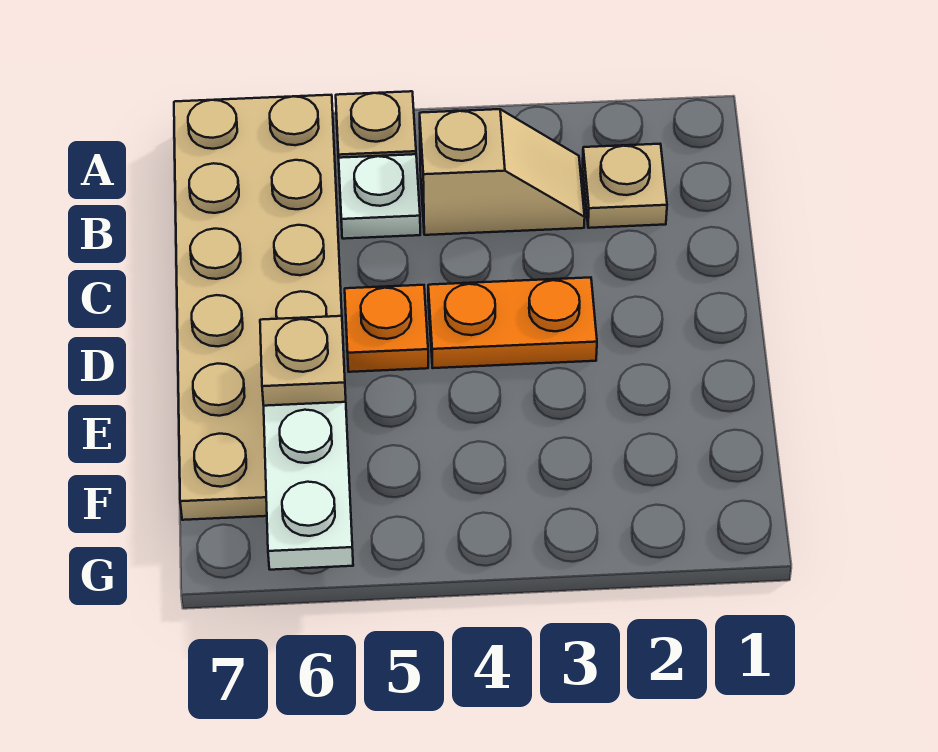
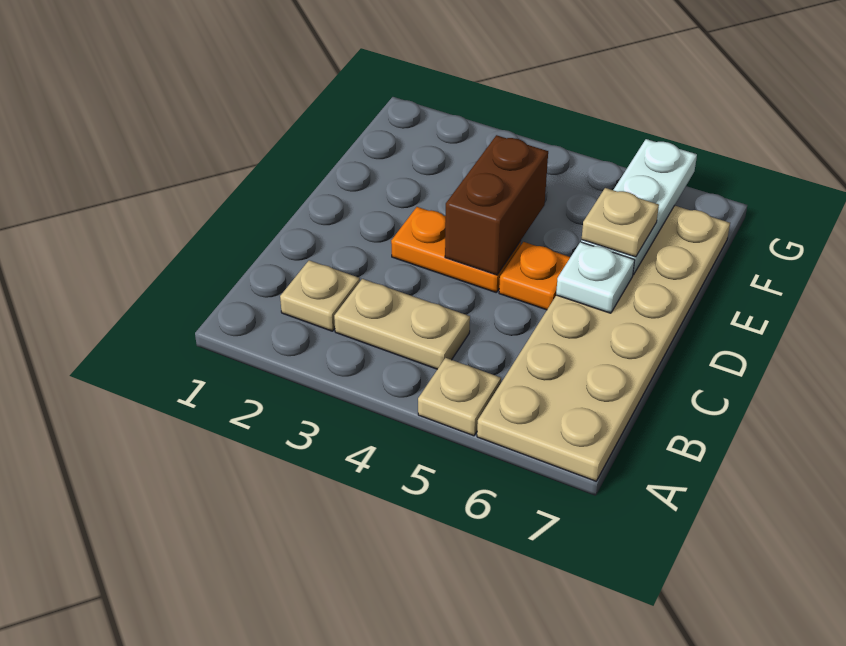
tan 1x2 slope [420,109,585,235] -> tan 1x2 plate [334,279,470,369]
white 1x1 plate [339,154,420,239] -> white 1x1 plate moved to [556,242,635,313]
none -> brown 1x2 brick [445,135,548,275]

